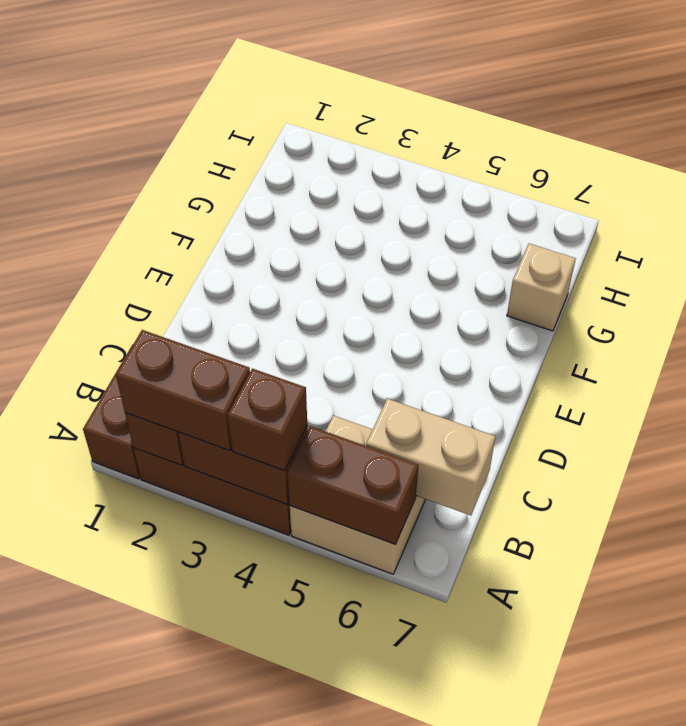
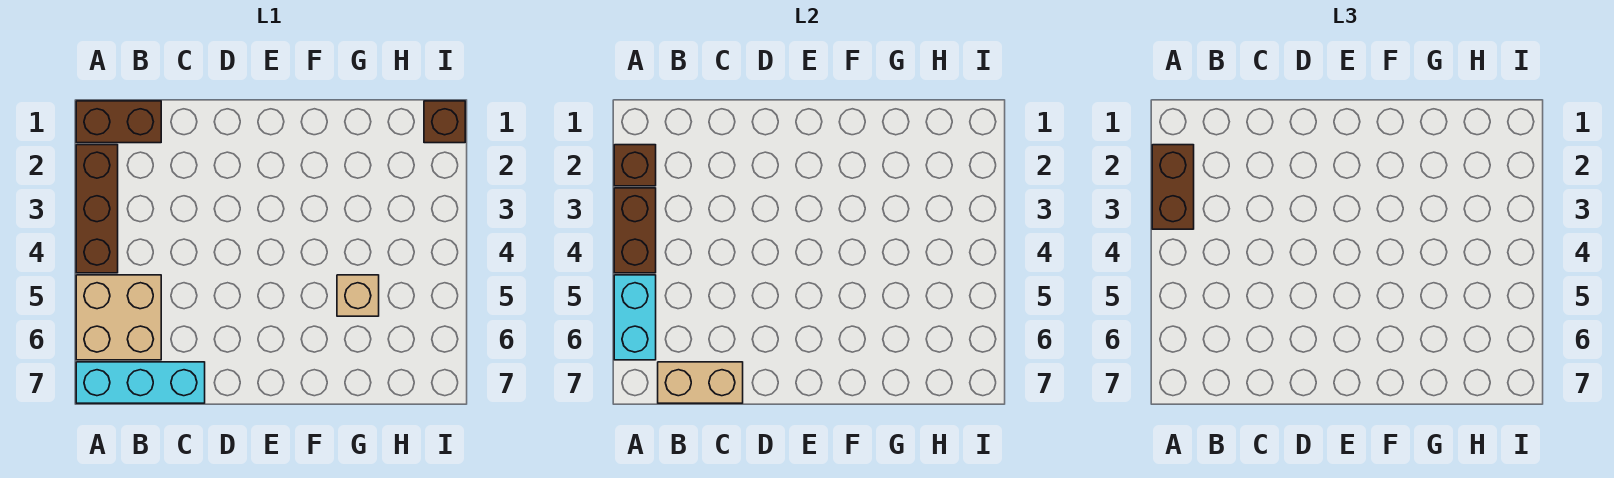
brown 1x1 brick [228,369,307,471] -> brown 1x1 brick moved to [424,101,465,143]
brown 1x2 brick [287,426,418,545] -> cyan 1x2 brick [614,275,656,360]
none -> cyan 1x3 brick [76,362,205,403]
tan 1x2 brick [366,399,496,515] -> tan 1x2 brick turned to [658,362,743,403]
tan 1x1 brick [507,244,576,331] -> tan 1x1 brick moved to [337,275,379,316]

